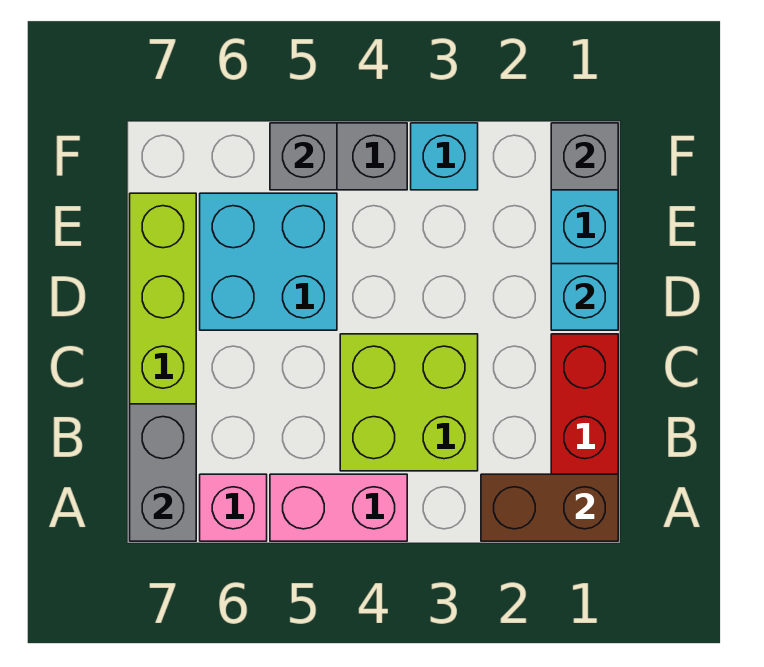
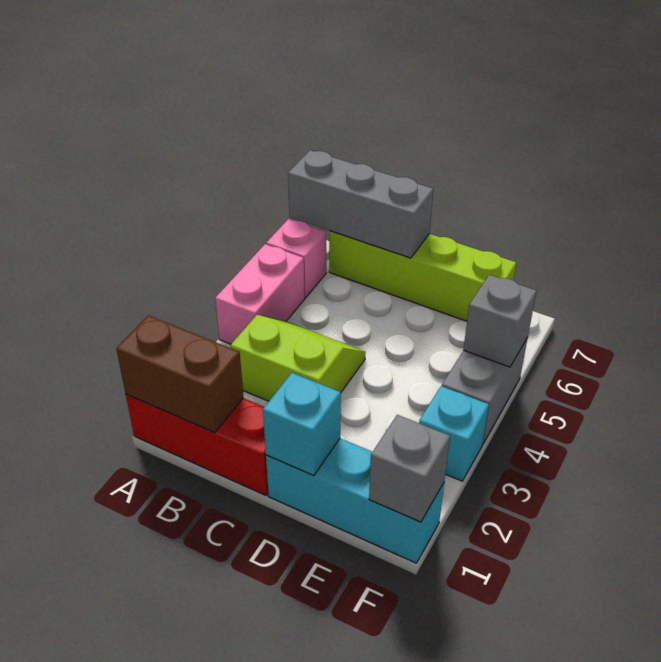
brown 1x2 brick [481,474,618,541] -> brown 1x2 brick turned to [116,315,244,433]
grey 1x2 brick [130,404,196,541] -> grey 1x3 brick [288,150,433,258]
lime 2x2 brick [340,334,478,471] -> lime 2x2 slope [230,315,366,401]
cyan 2x2 brick [200,193,337,330] -> none

